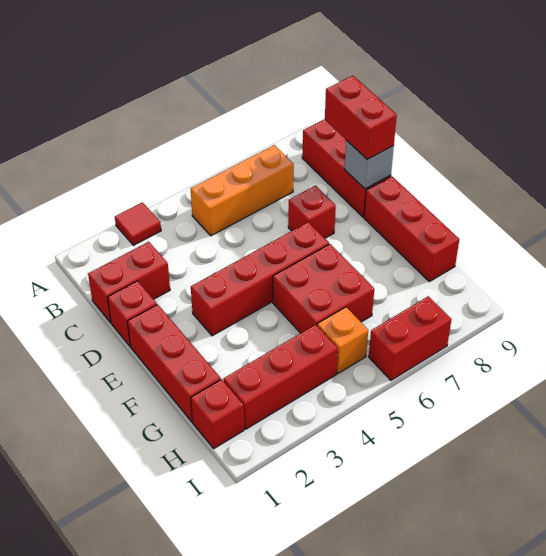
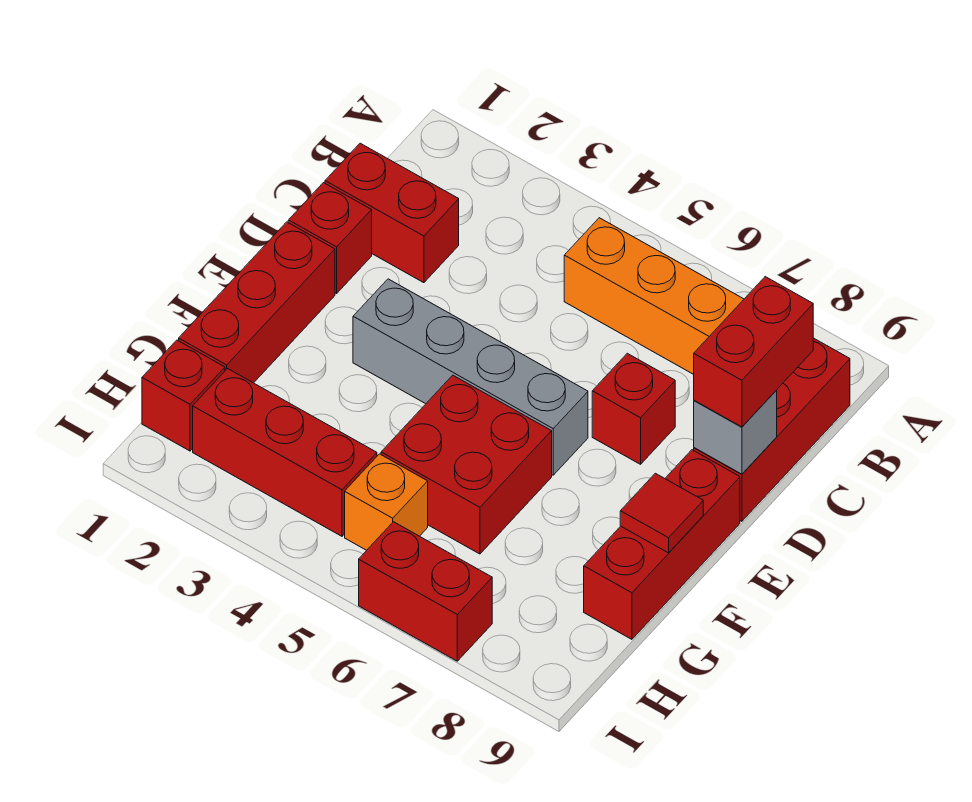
red 1x1 tile [115,202,161,245] -> red 1x1 tile moved to [620,473,703,553]
red 1x4 brick [191,222,329,336] -> grey 1x4 brick [353,279,588,475]

